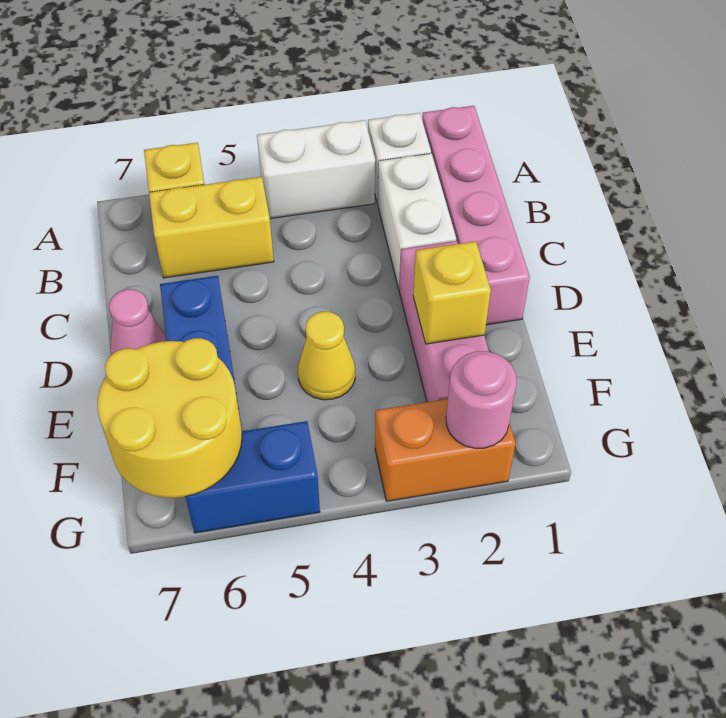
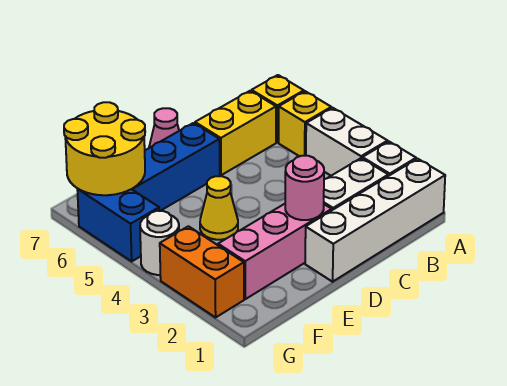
pink 1x4 brick [422,106,530,325] -> white 1x4 brick [305,159,445,282]
yellow 1x2 brick [149,177,274,278] -> yellow 1x2 brick turned to [195,91,276,175]
yellow 1x1 brick [413,241,491,344] -> yellow 1x1 brick moved to [279,91,331,156]
pink 1x1 round brick [446,351,517,448] -> pink 1x1 round brick moved to [285,156,324,220]
none -> white 1x1 round brick [140,211,179,275]

